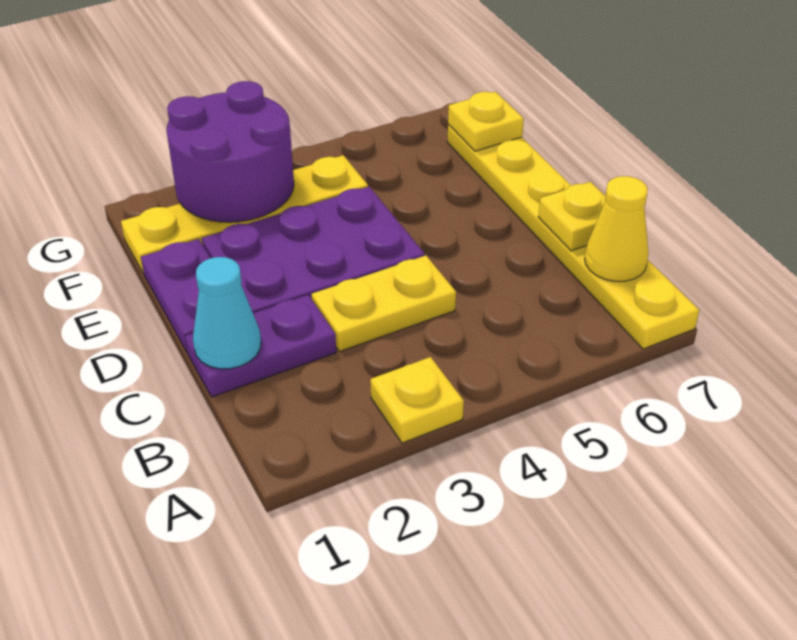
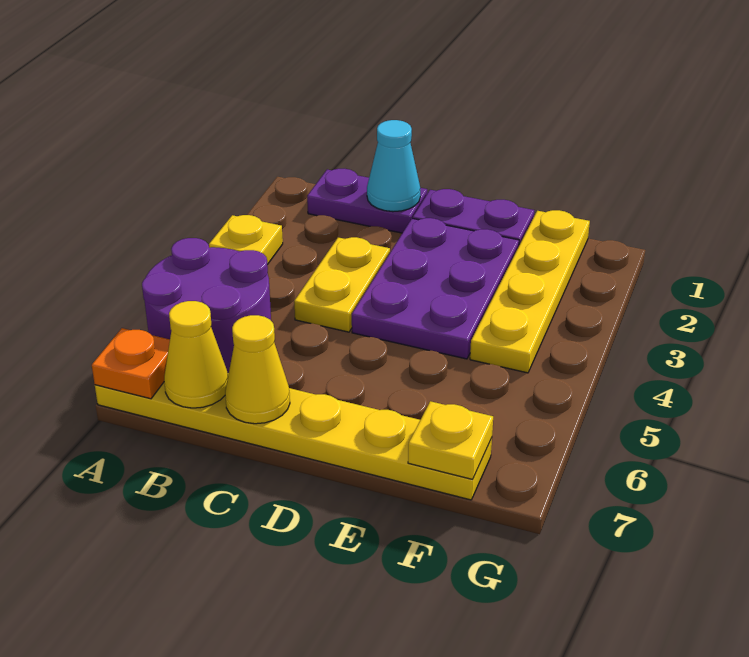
none -> orange 1x1 plate [92,328,170,399]
purple 1x2 plate [185,295,336,397] -> purple 1x2 plate turned to [307,169,427,233]
yellow 1x1 plate [538,182,605,251] -> yellow 1x1 cone [225,315,290,424]
purple 2x2 round brick [167,81,294,222] -> purple 2x2 round brick moved to [142,238,271,373]

